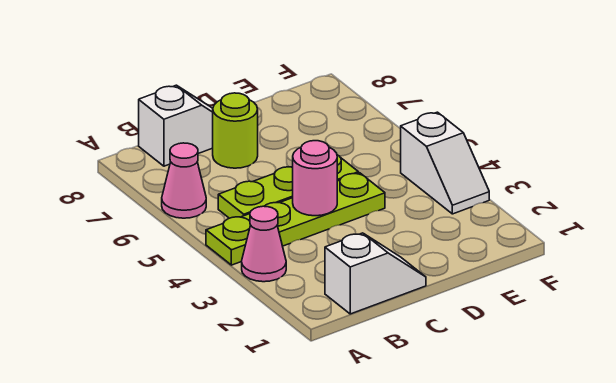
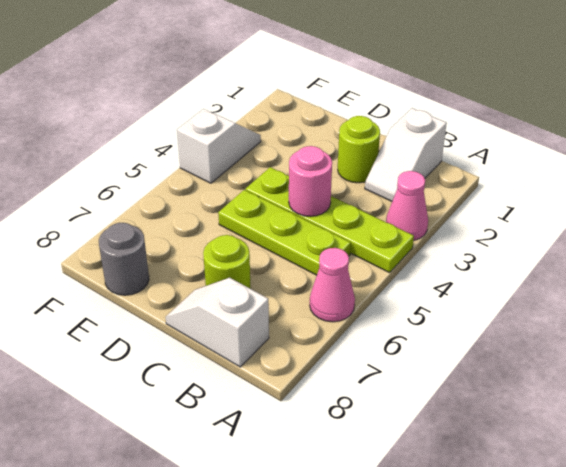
white 1x2 slope [325,233,426,314] -> white 1x2 slope turned to [365,108,447,201]
none -> lime 1x1 round brick [338,116,380,183]
none -> grey 1x1 round brick [99,223,149,295]

